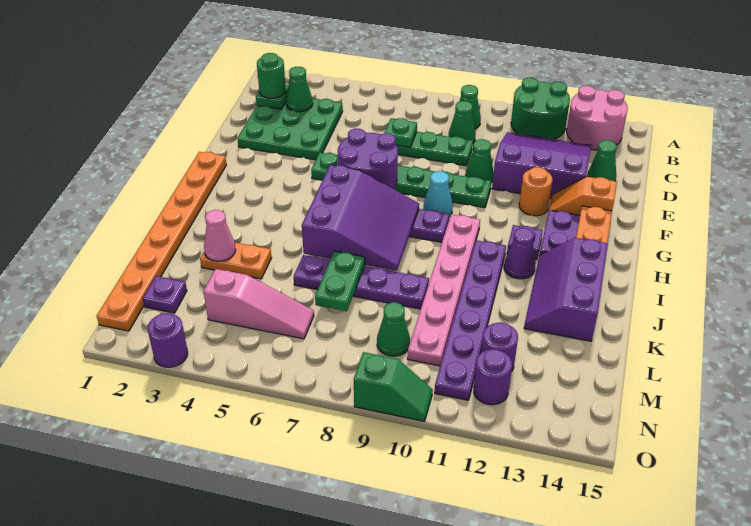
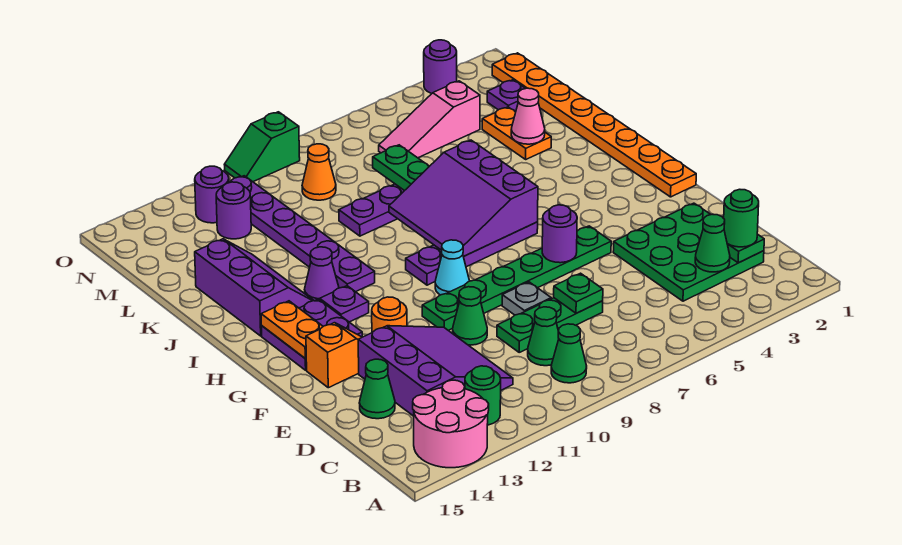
green 2x2 round brick [511,78,570,139] -> green 1x1 round brick [465,366,501,425]
purple 3x3 slope [492,132,591,199] -> purple 3x3 slope turned to [358,326,513,416]
none -> grey 1x1 plate [502,282,551,315]
purple 2x2 round brick [338,129,398,188] -> purple 1x1 round brick [542,205,577,263]
pink 1x6 plate [407,214,480,366] -> none
orange 1x2 plate [200,243,272,279] -> orange 1x2 plate turned to [482,107,551,159]
green 1x1 cone [377,302,410,356] -> orange 1x1 cone [302,144,336,200]

